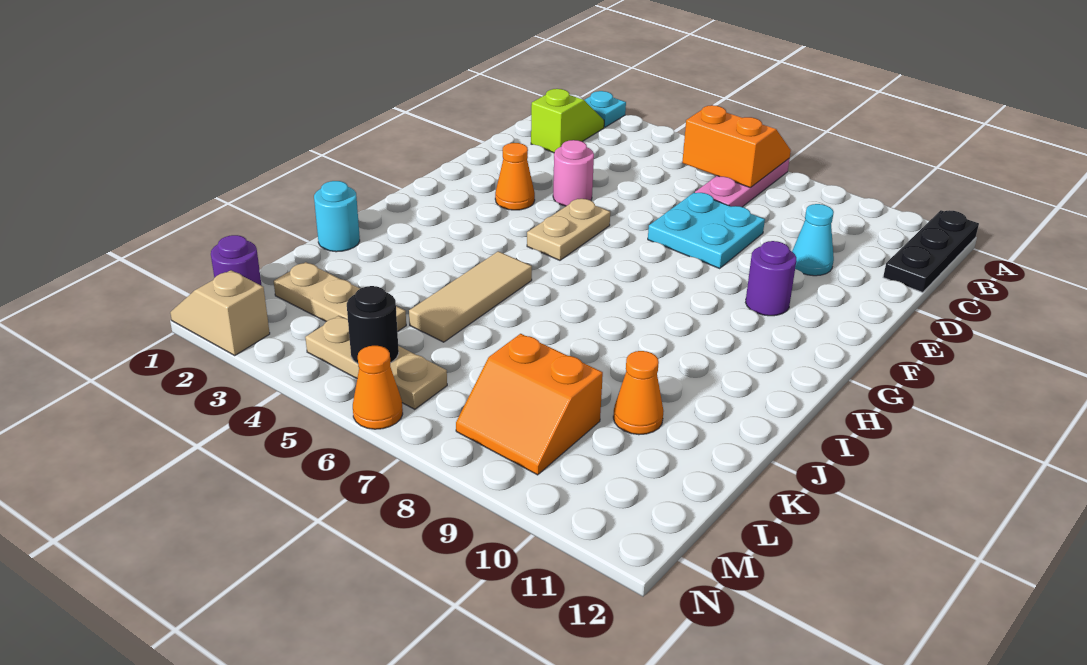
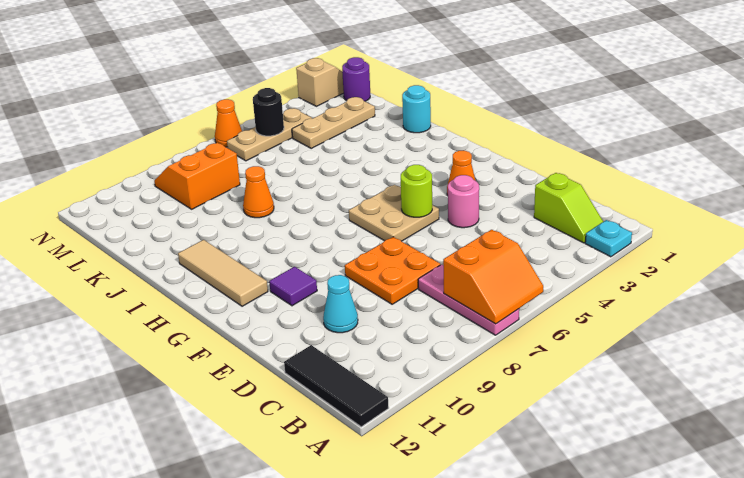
black 1x3 plate [883,210,979,292] -> black 1x3 tile [284,345,388,427]
cyan 2x2 plate [648,193,765,268] -> orange 2x2 plate [345,237,440,304]
tan 1x2 plate [527,199,610,260] -> tan 2x2 plate [349,185,439,241]
none -> lime 1x1 round brick [401,165,432,217]
purple 1x1 round brick [746,241,796,316] -> purple 1x1 tile [269,267,317,306]
tan 1x3 tile [409,251,532,342] -> tan 1x3 tile moved to [178,240,268,306]
orange 1x1 cone [613,351,663,435] -> orange 1x1 cone moved to [243,166,274,218]

